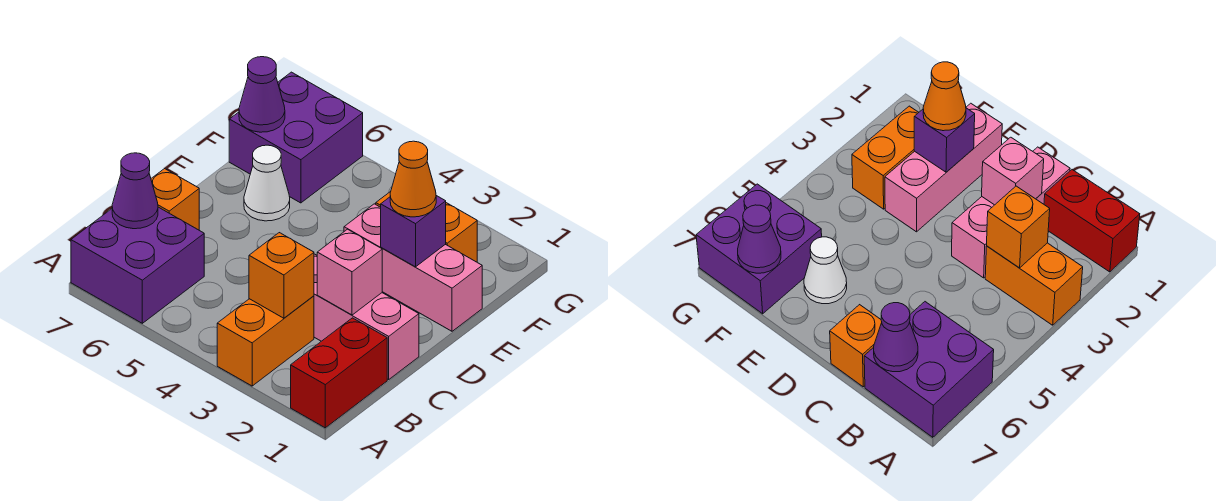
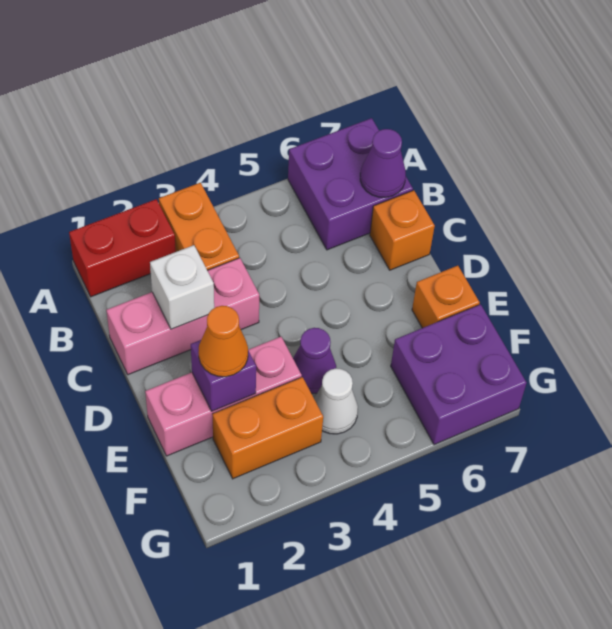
red 1x2 brick [291,318,387,428] -> red 1x2 brick turned to [69,199,176,297]
orange 1x1 brick [249,233,314,318] -> orange 1x1 brick moved to [412,266,480,328]
pink 1x1 brick [317,229,382,315] -> white 1x1 brick [150,245,214,329]
white 1x1 cone [244,145,290,221] -> white 1x1 cone moved to [314,368,358,434]
purple 1x1 cone [239,57,285,132] -> purple 1x1 cone moved to [293,328,336,393]

